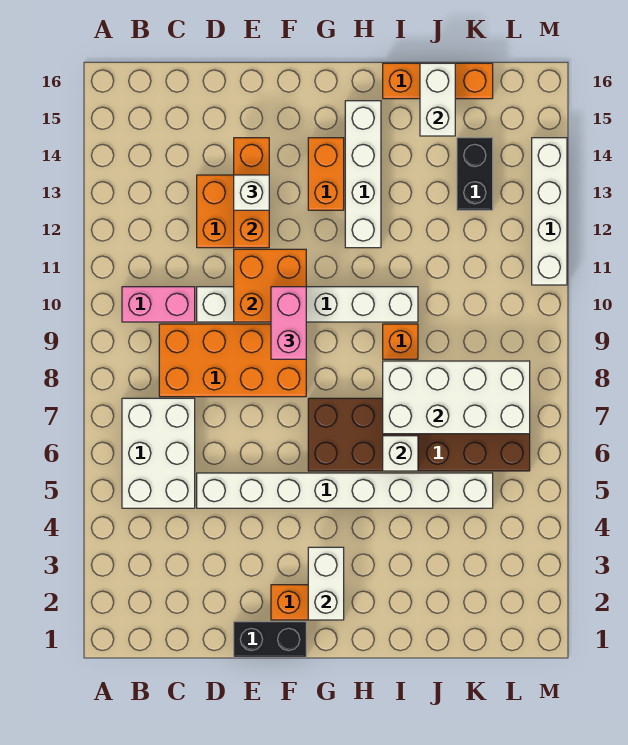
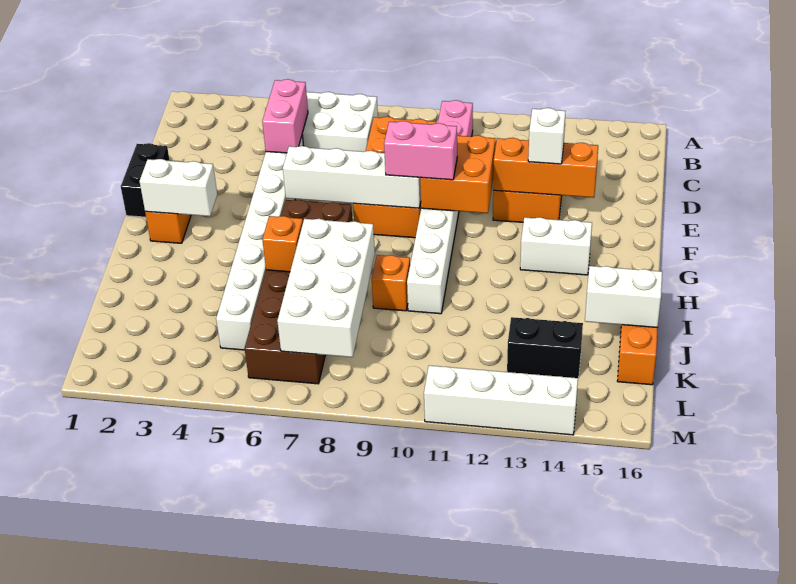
none -> pink 1x2 brick [262,79,308,153]
orange 1x2 brick [308,138,344,210] -> white 1x2 brick [520,217,592,275]
white 1x4 brick [345,101,381,248] -> white 1x4 brick moved to [283,146,421,208]
white 1x1 brick [383,436,418,471] -> orange 1x1 brick [262,216,303,272]

